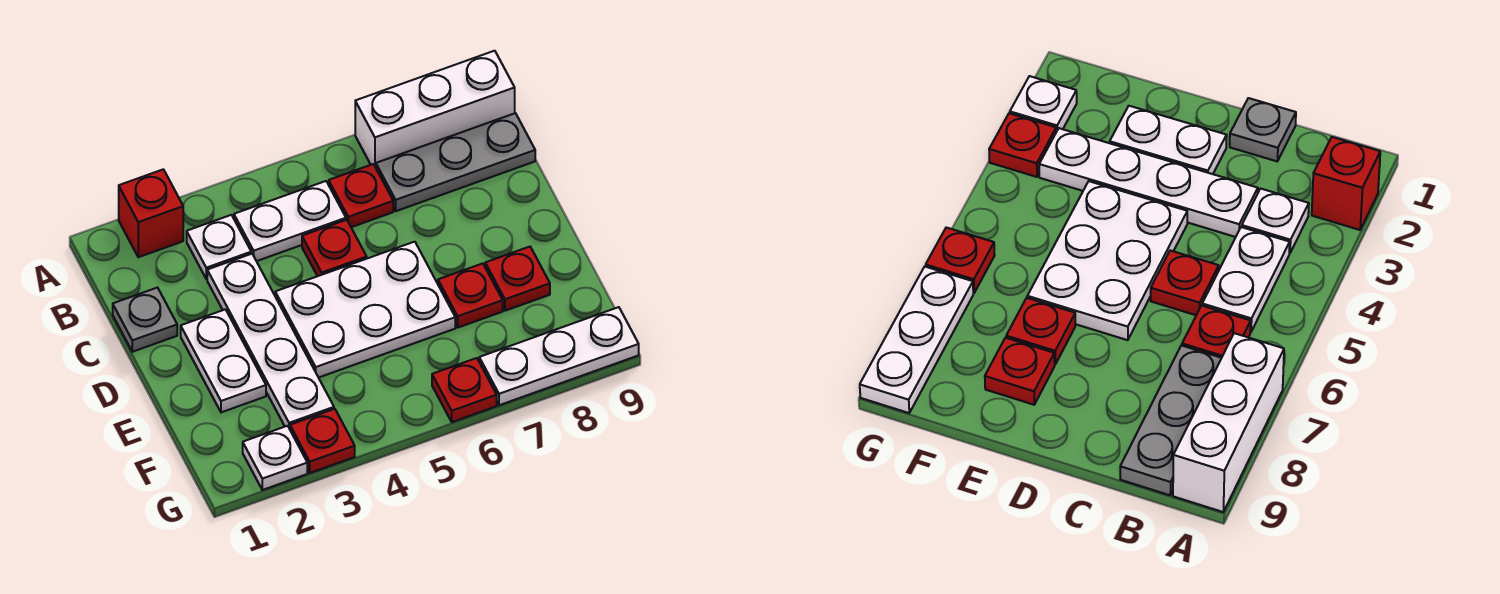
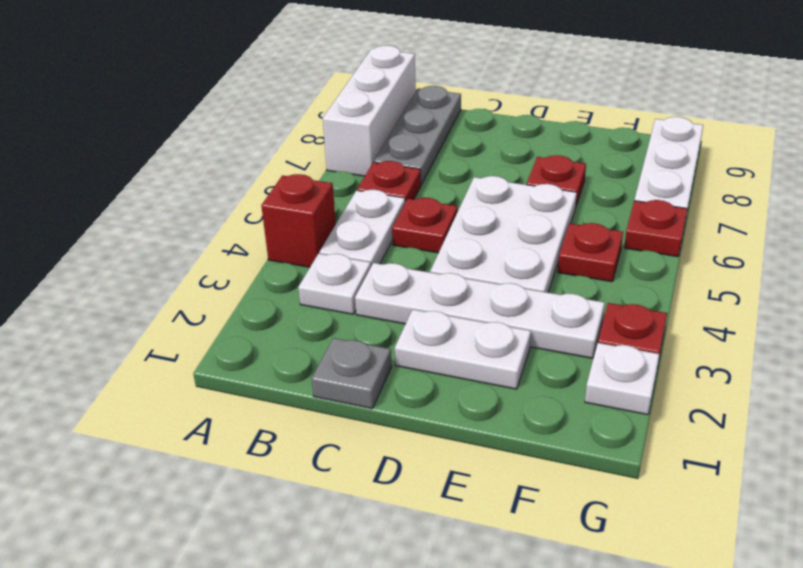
red 1x1 brick [119,169,183,257] -> red 1x1 brick moved to [261,174,336,267]
red 1x1 plate [485,247,550,311] -> red 1x1 plate moved to [558,223,623,282]

